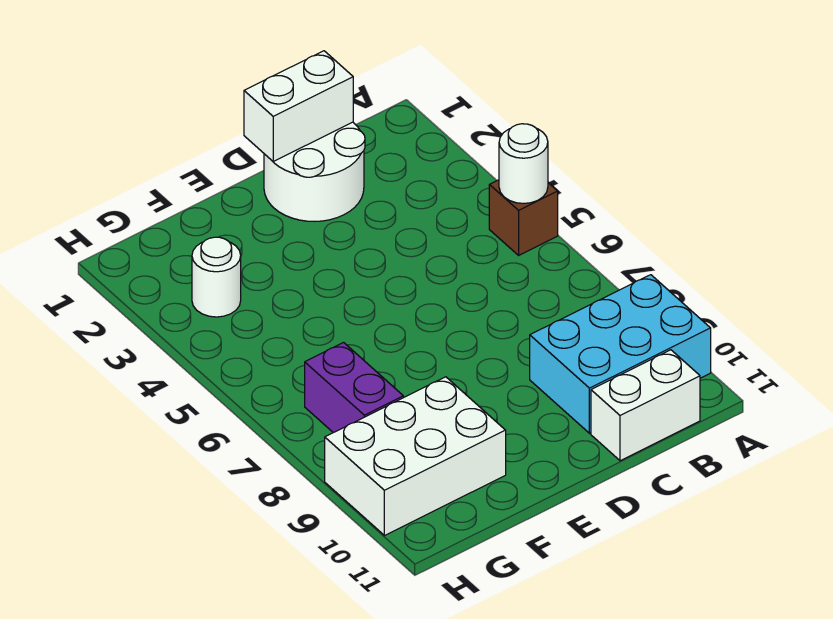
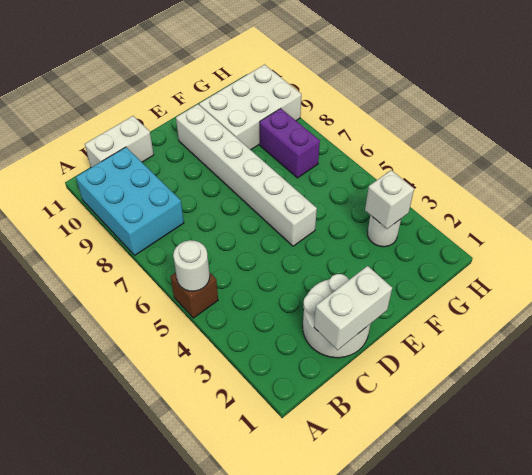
cyan 2x3 brick [530,275,711,433] -> cyan 2x3 brick turned to [76,147,184,255]
none -> white 1x6 brick [176,104,317,246]
none -> white 1x1 brick [365,170,414,229]

